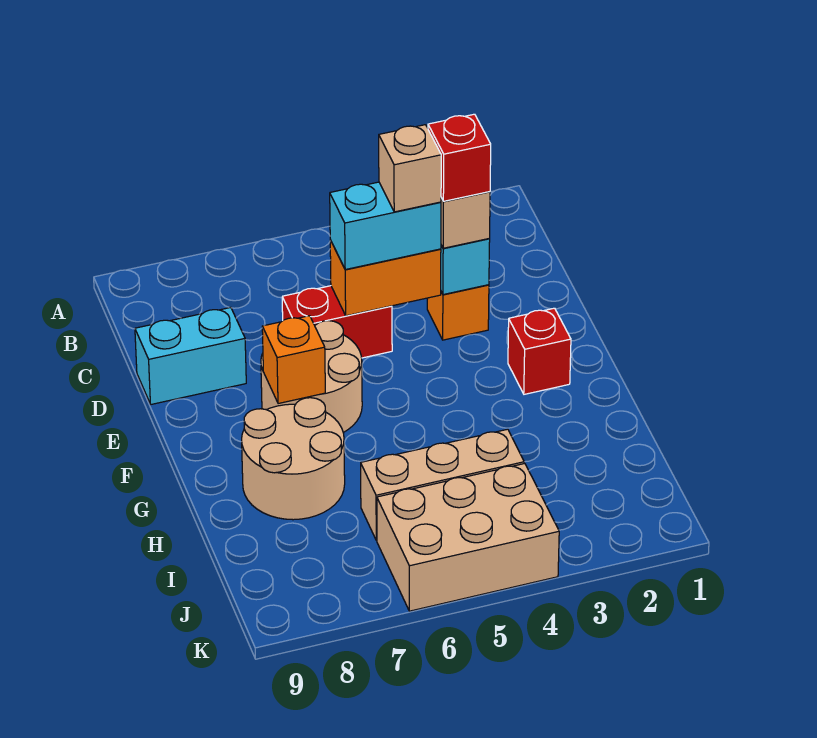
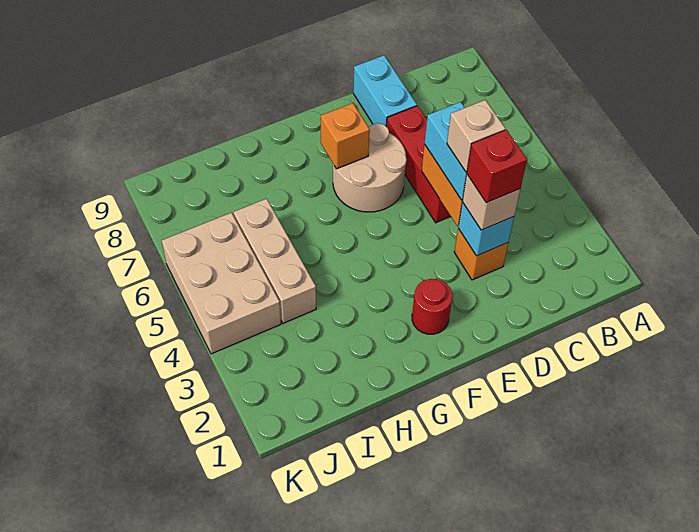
red 1x2 brick [282,286,392,358] -> red 1x3 brick [386,106,451,223]
red 1x1 brick [508,308,571,394] -> red 1x1 round brick [412,279,452,334]
tan 2x2 round brick [242,398,345,520] -> none

